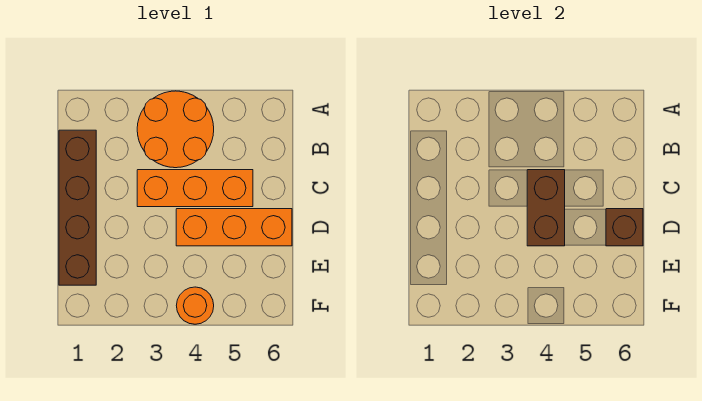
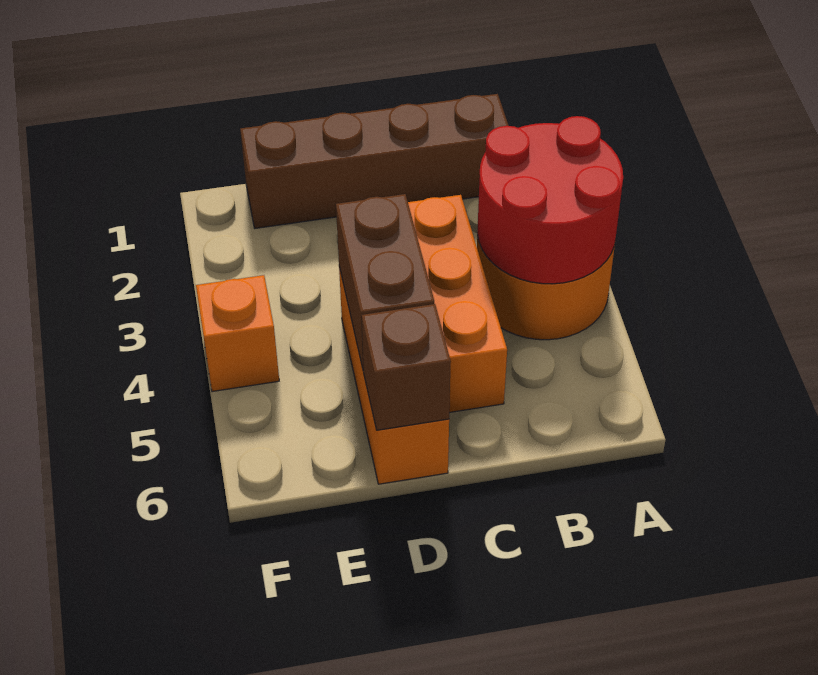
none -> red 2x2 round brick [477,116,623,284]
brown 1x2 brick [527,170,565,246] -> brown 1x2 brick turned to [336,194,434,371]
orange 1x1 round brick [176,287,214,324] -> orange 1x1 brick [196,275,279,392]

